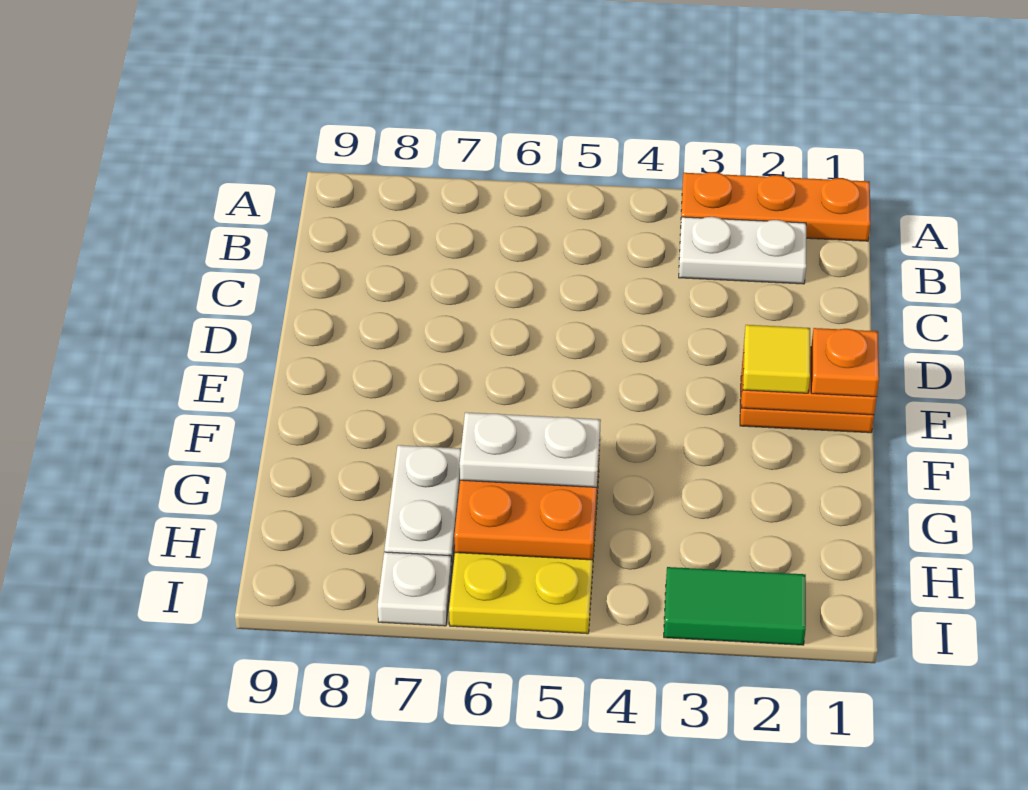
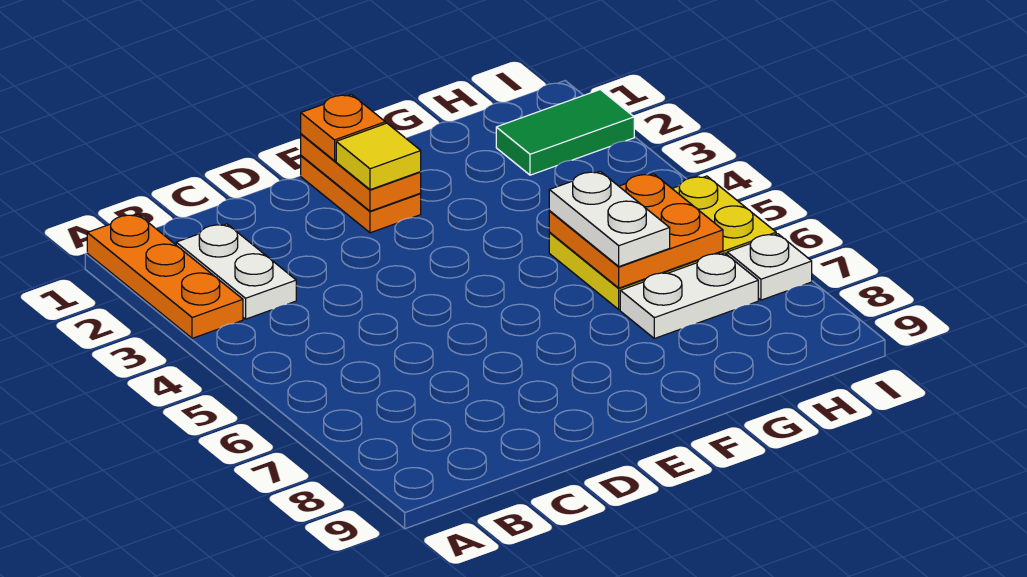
green 1x2 tile [664,567,806,645] -> green 1x2 tile turned to [496,90,634,175]

